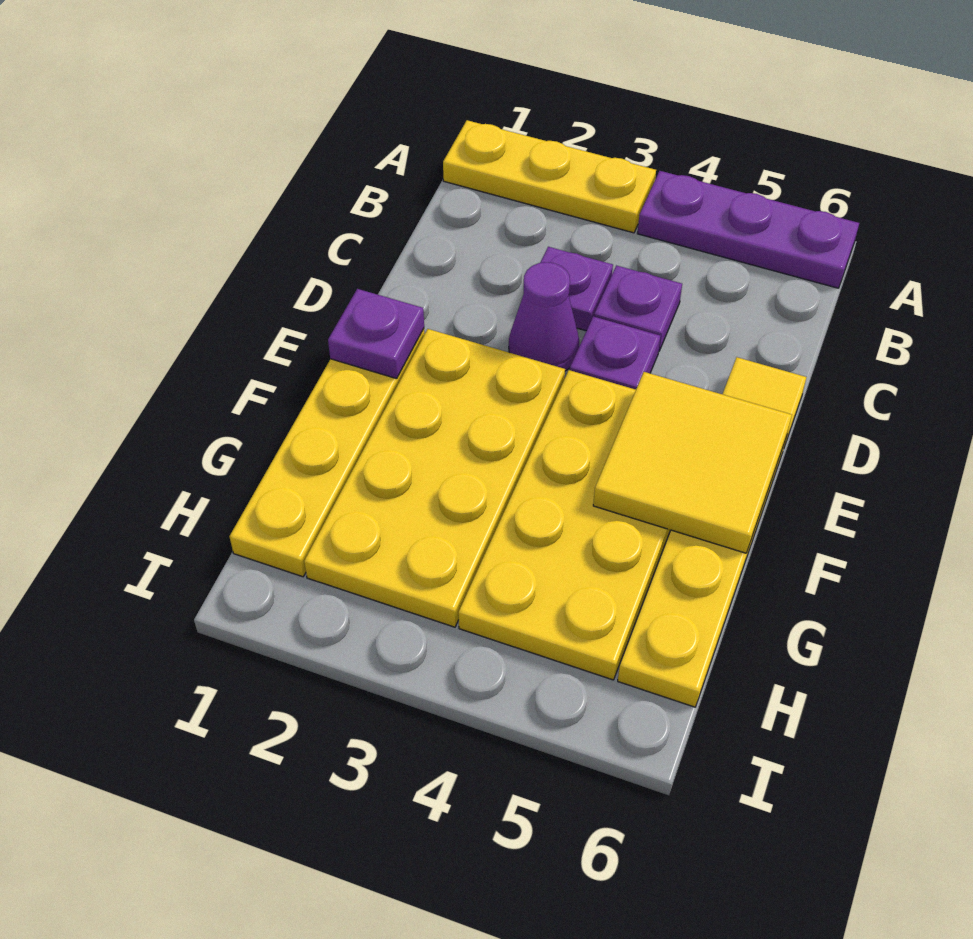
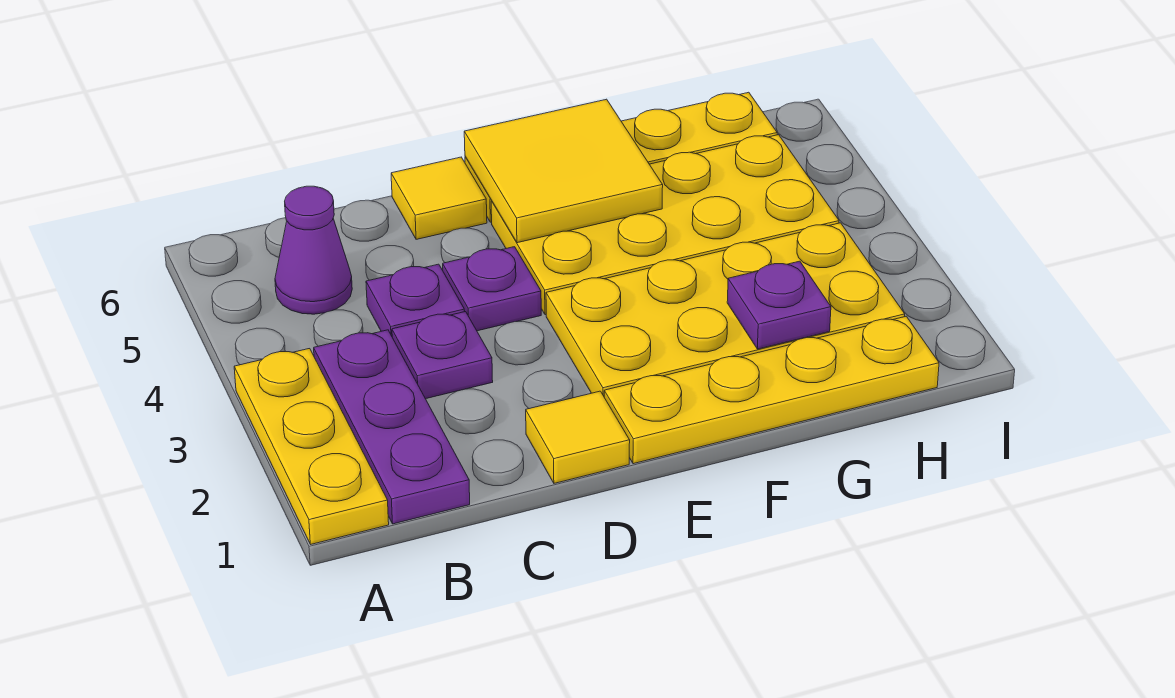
purple 1x3 plate [637,171,859,288] -> purple 1x3 plate moved to [314,330,470,524]
none -> yellow 1x1 tile [526,391,630,483]
purple 1x1 cone [509,262,579,371] -> purple 1x1 cone moved to [275,186,352,314]
purple 1x1 plate [328,289,424,379] -> purple 1x1 plate moved to [727,261,831,349]

